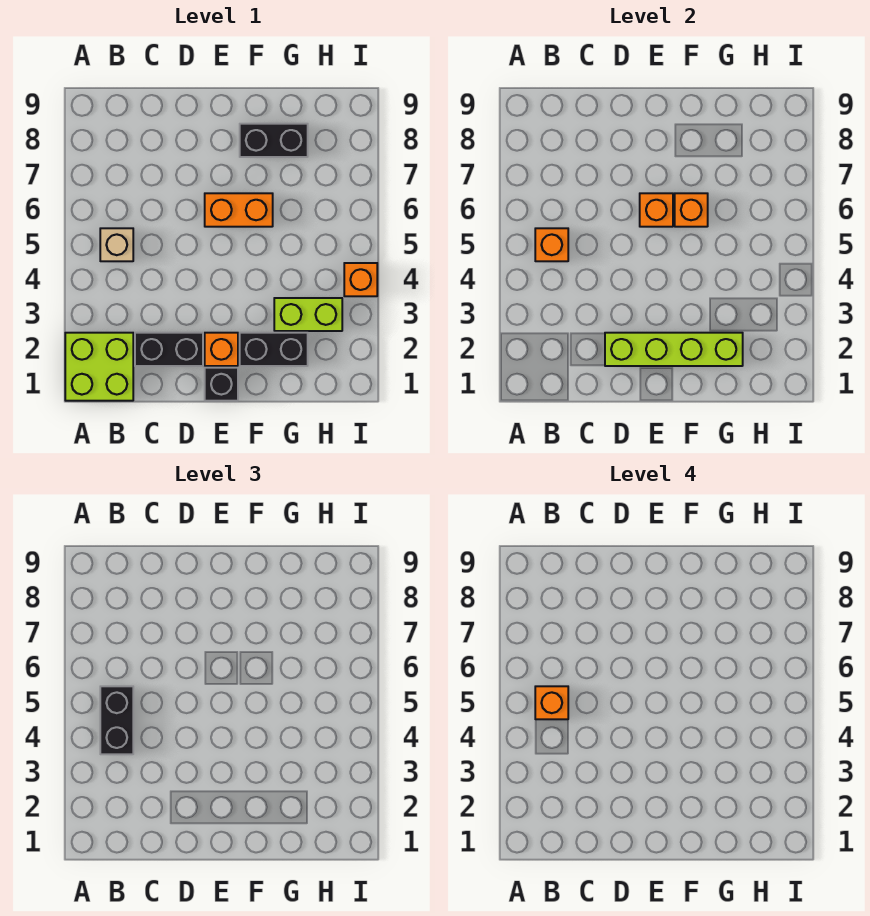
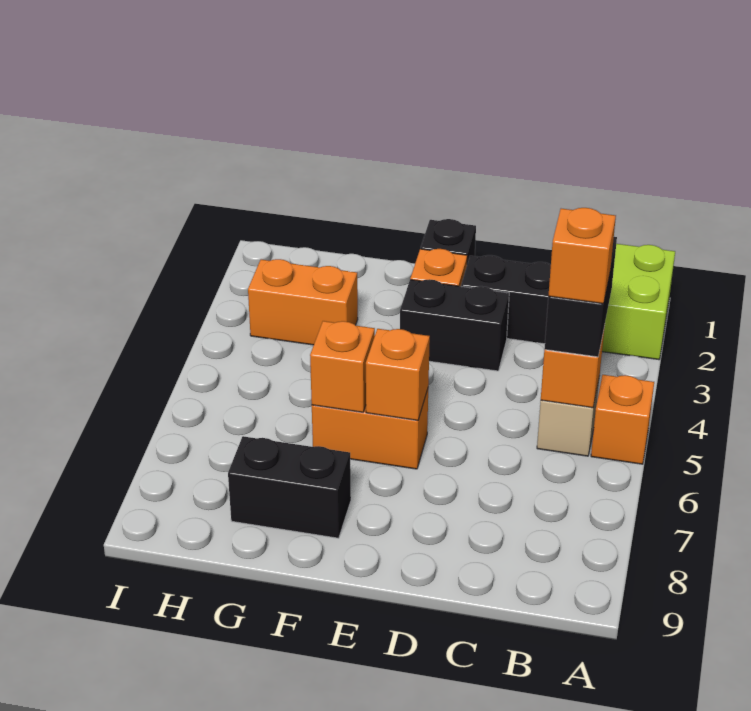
lime 1x4 brick [605,333,743,366] -> none
black 1x2 brick [240,333,308,366] -> black 1x2 brick moved to [400,279,509,371]
lime 1x2 brick [274,298,342,331] -> orange 1x2 brick [248,259,358,345]
orange 1x1 brick [344,263,377,296] -> orange 1x1 brick moved to [591,375,654,464]

